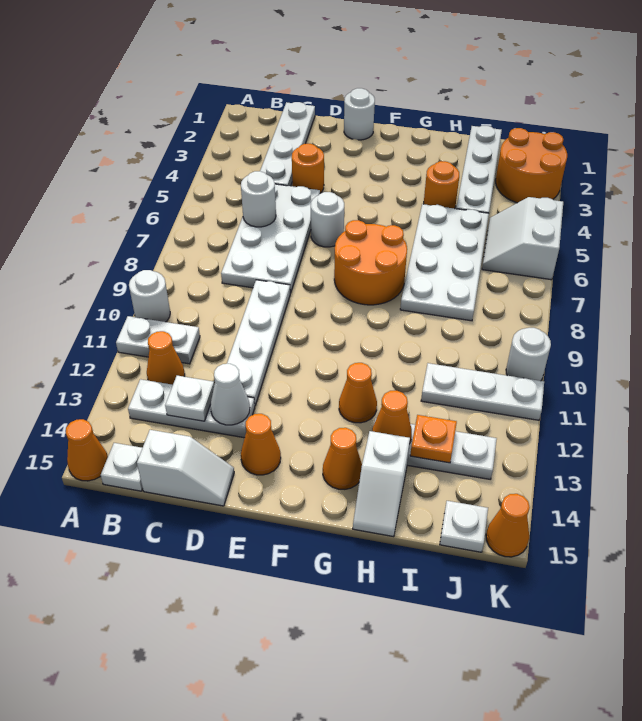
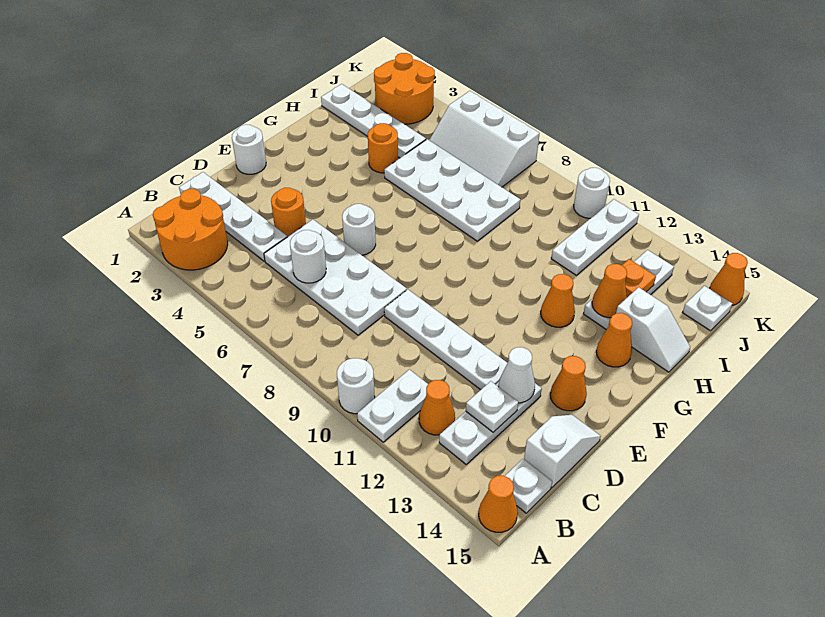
orange 2x2 round brick [334,220,407,305] -> orange 2x2 round brick moved to [153,189,228,270]
white 2x2 slope [482,197,563,280] -> white 2x3 slope [429,91,540,187]

